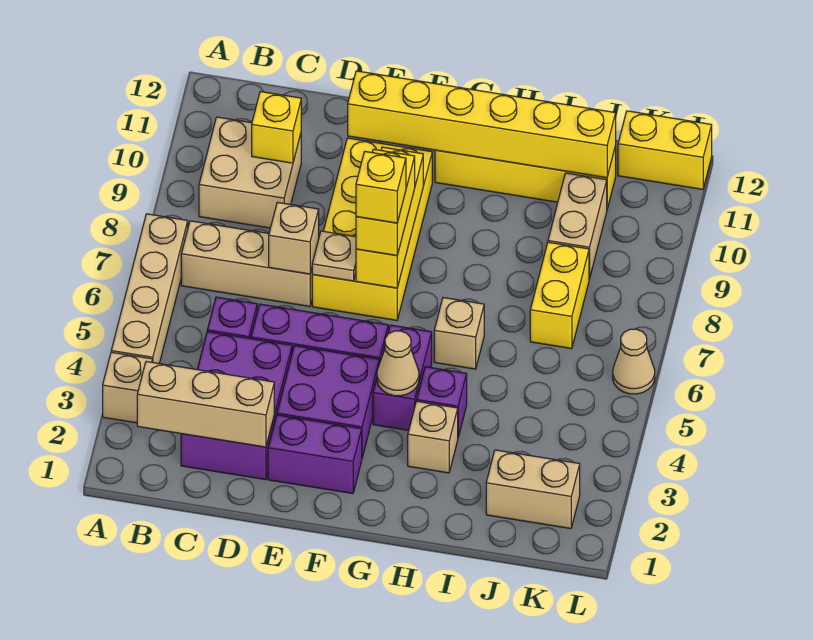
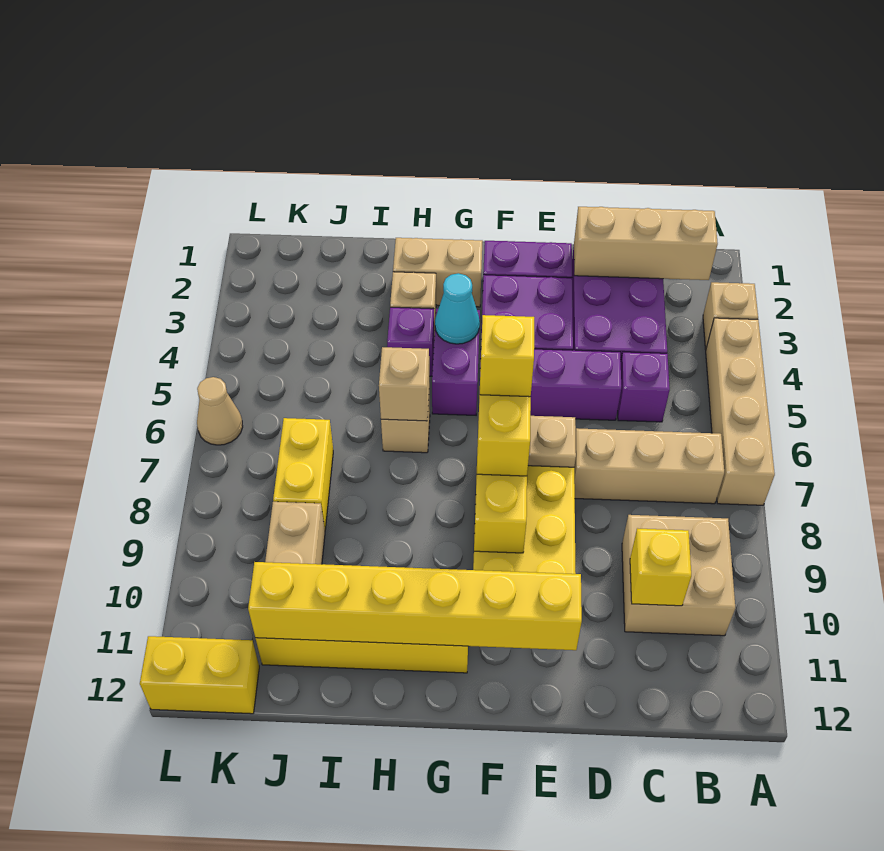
tan 1x1 brick [269,202,319,274] -> tan 1x1 brick moved to [379,347,429,421]
tan 1x1 cone [377,331,419,396] -> cyan 1x1 cone [435,273,480,344]
tan 1x2 brick [486,450,580,529] -> tan 1x2 brick moved to [393,238,482,307]

